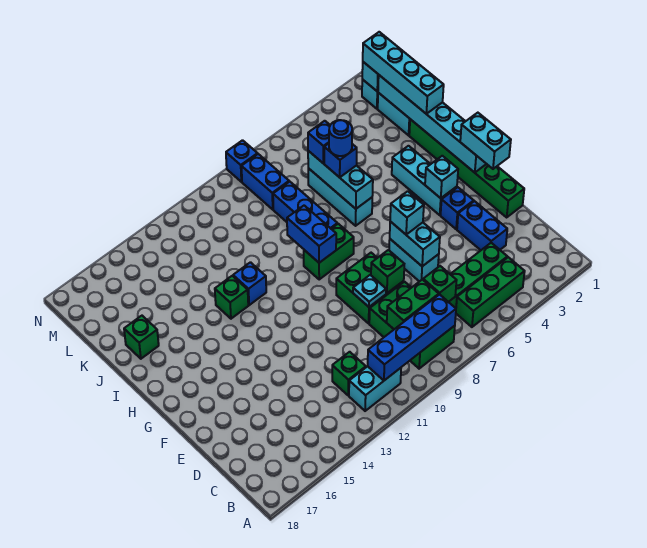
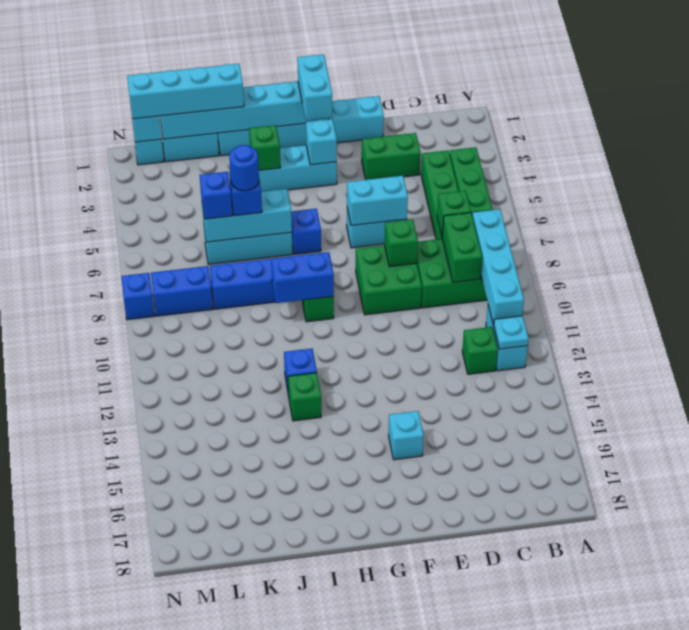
blue 1x4 brick [368,294,456,380] -> cyan 1x4 brick [472,209,524,325]
blue 1x2 brick [457,201,507,250] -> green 1x2 brick [362,133,421,180]
green 1x6 brick [409,119,524,217] -> cyan 1x6 brick [218,96,384,156]
cyan 1x1 plate [353,275,386,307] -> cyan 1x1 plate moved to [493,316,529,349]
cyan 1x2 brick [460,113,511,169] -> cyan 1x2 brick turned to [297,55,332,121]
blue 1x1 brick [441,187,474,229] -> blue 1x1 brick moved to [291,209,321,254]
cyan 1x1 brick [390,191,424,235] -> cyan 1x1 brick moved to [389,411,424,460]
green 1x1 brick [124,316,159,359] -> green 1x1 brick moved to [249,125,281,170]

